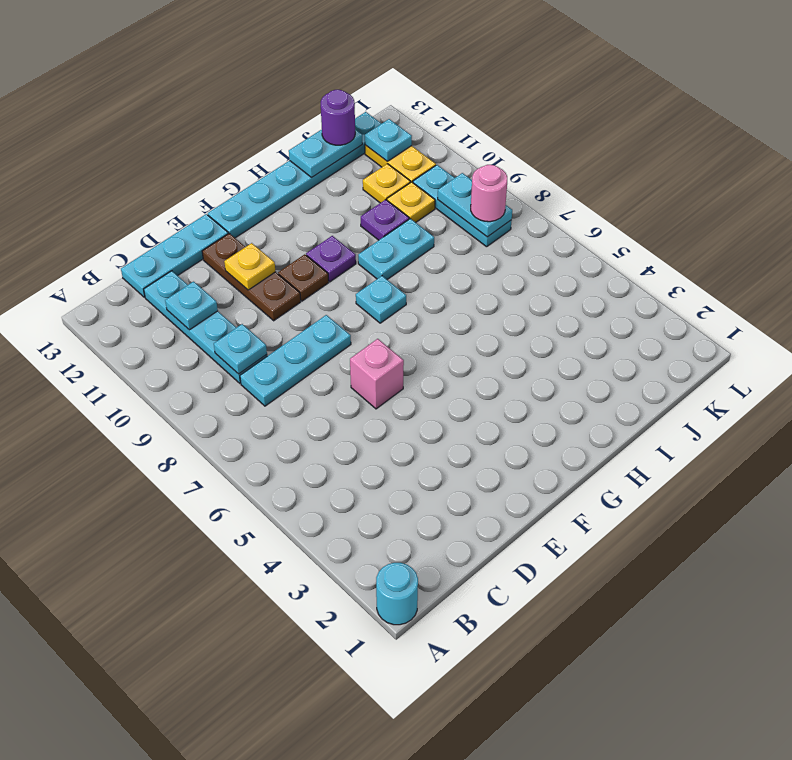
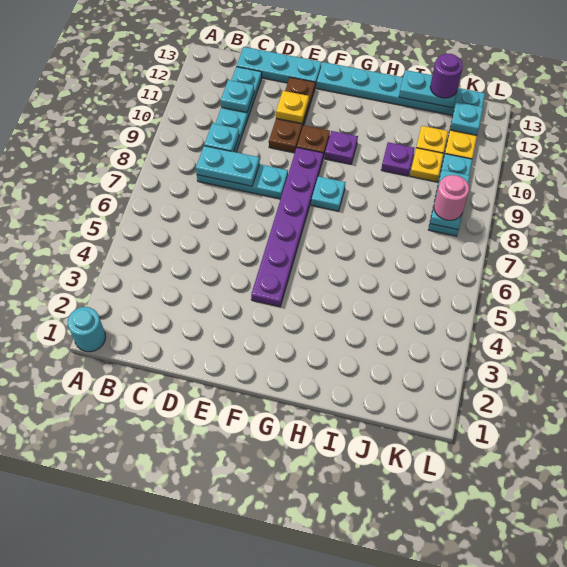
pink 1x1 brick [350,339,404,409] -> none
none -> purple 1x6 plate [251,148,323,307]
cyan 1x2 plate [358,219,434,279] -> cyan 1x2 plate moved to [196,146,260,186]

